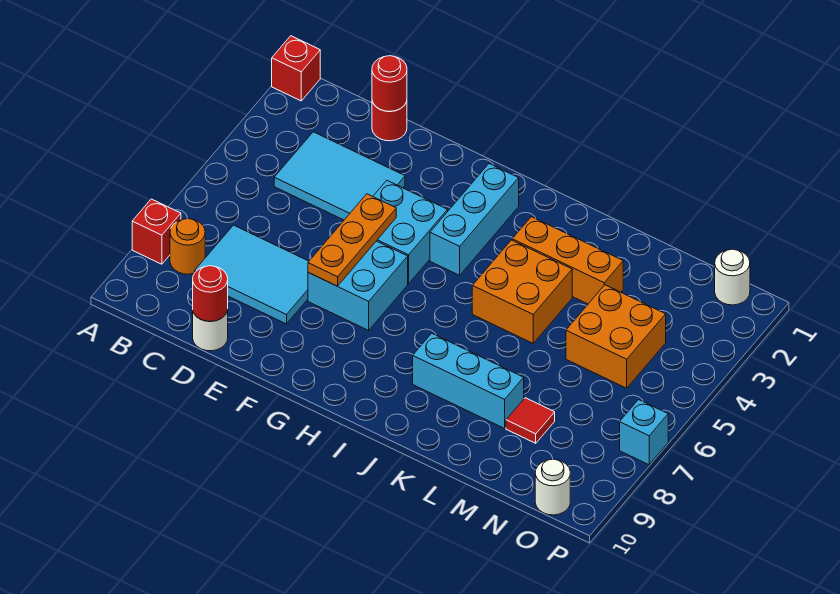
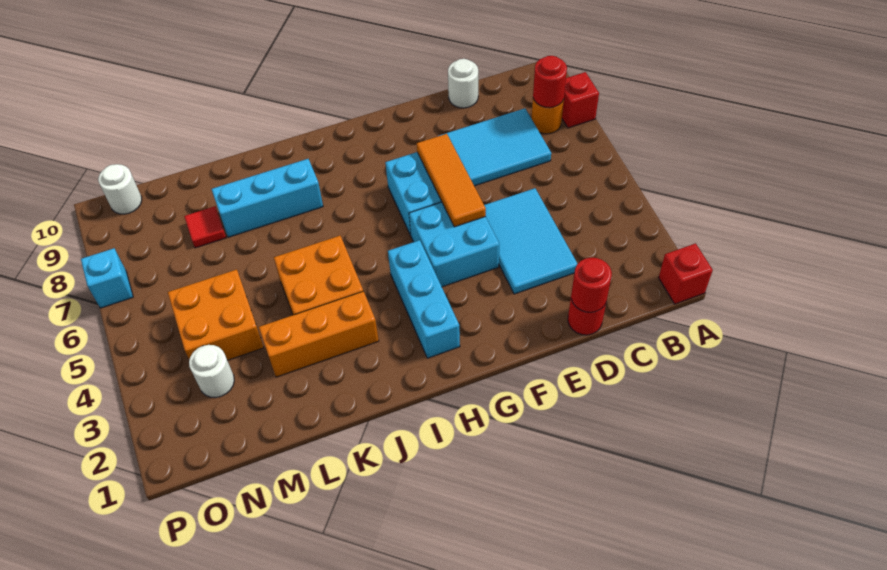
cyan 2x3 tile [274,132,405,220] -> cyan 2x3 tile turned to [484,188,578,294]
red 1x1 round brick [193,266,228,321] -> red 1x1 round brick moved to [533,56,567,108]
orange 1x3 plate [308,194,396,286] -> orange 1x3 tile [417,134,486,227]
white 1x1 round brick [715,249,750,305] -> white 1x1 round brick moved to [189,345,234,398]

